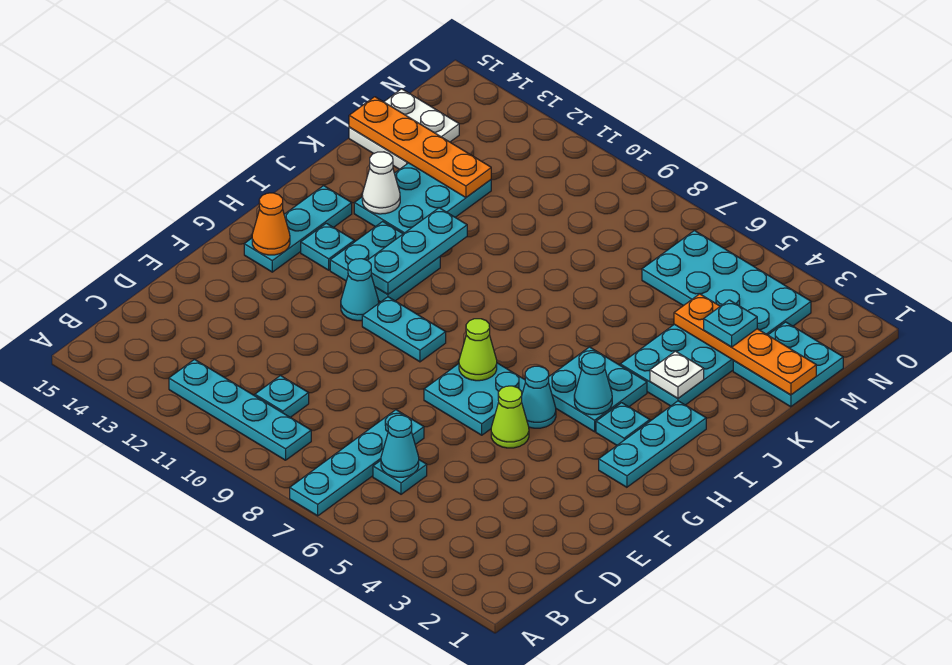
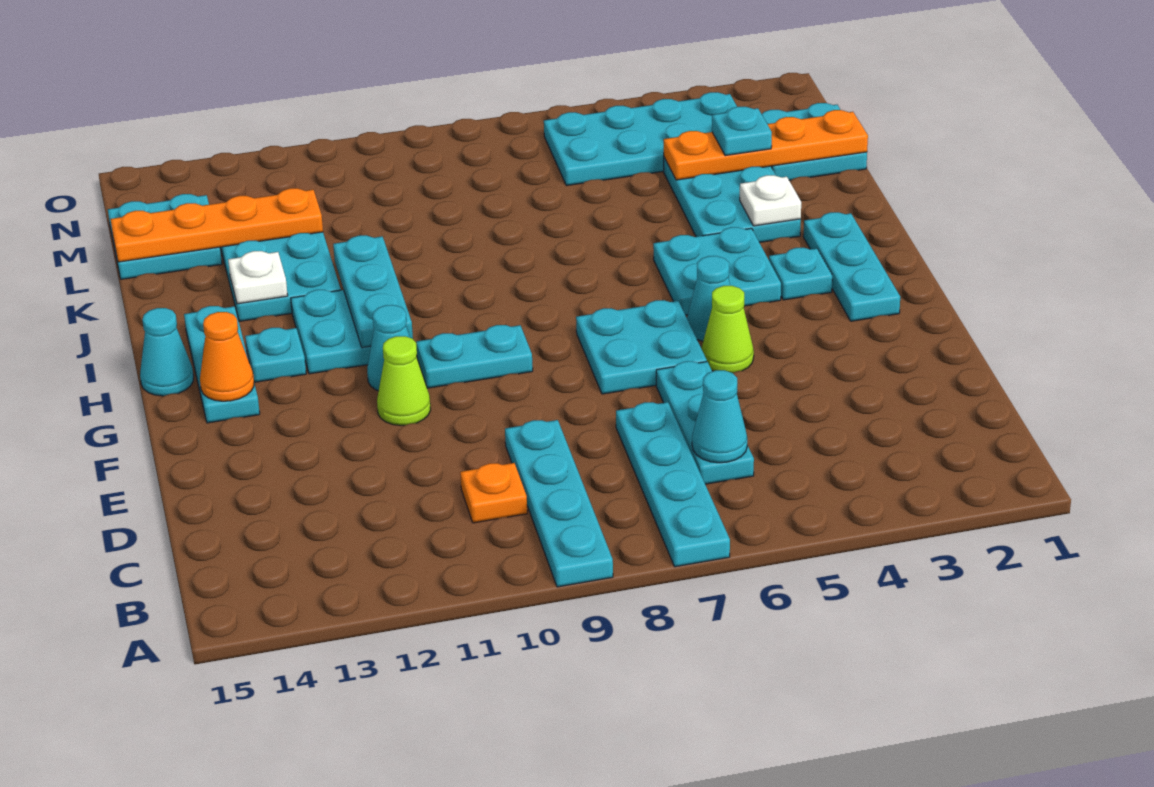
cyan 1x4 plate [169,360,311,460] -> cyan 1x4 plate turned to [505,420,613,587]
cyan 1x1 plate [373,460,427,494] -> cyan 1x3 plate [656,361,754,484]
cyan 1x1 plate [255,376,309,417] -> orange 1x1 plate [460,463,527,523]
lime 1x1 cone [459,319,497,381] -> lime 1x1 cone moved to [377,336,431,426]
cyan 1x1 cone [574,353,612,415] -> cyan 1x1 cone moved to [140,308,194,396]
white 1x1 cone [362,152,400,214] -> white 1x1 plate [228,251,288,304]
white 2x2 plate [349,89,459,169] -> cyan 2x2 plate [108,194,222,279]

